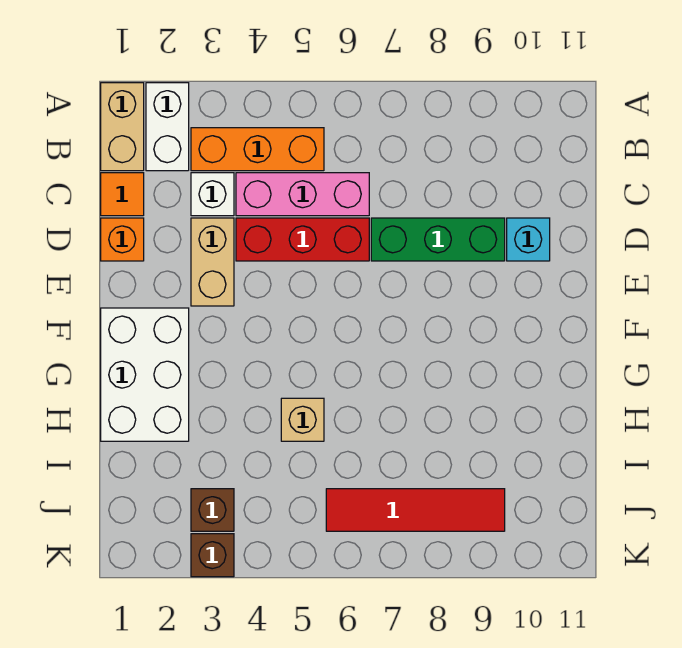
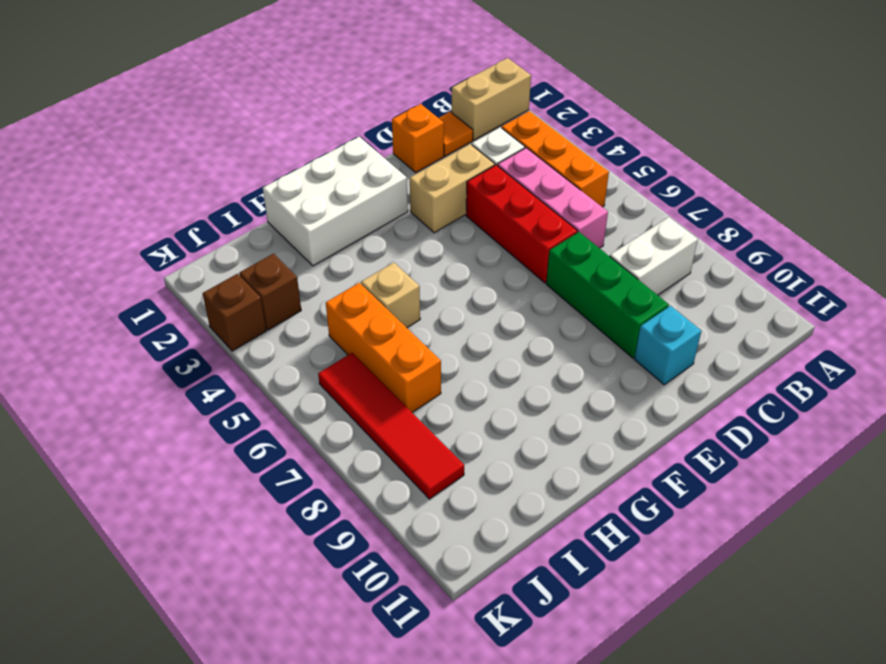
white 1x2 brick [146,83,189,171] -> white 1x2 brick moved to [610,217,698,295]
none -> orange 1x3 brick [326,283,441,412]

